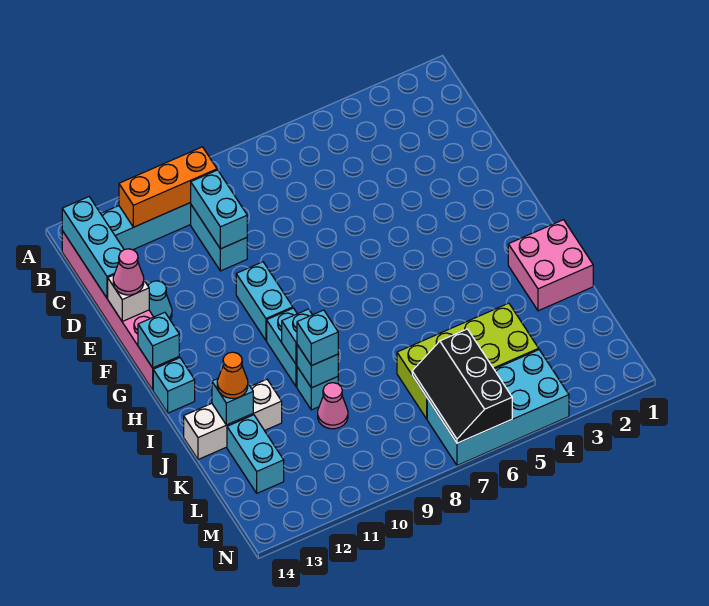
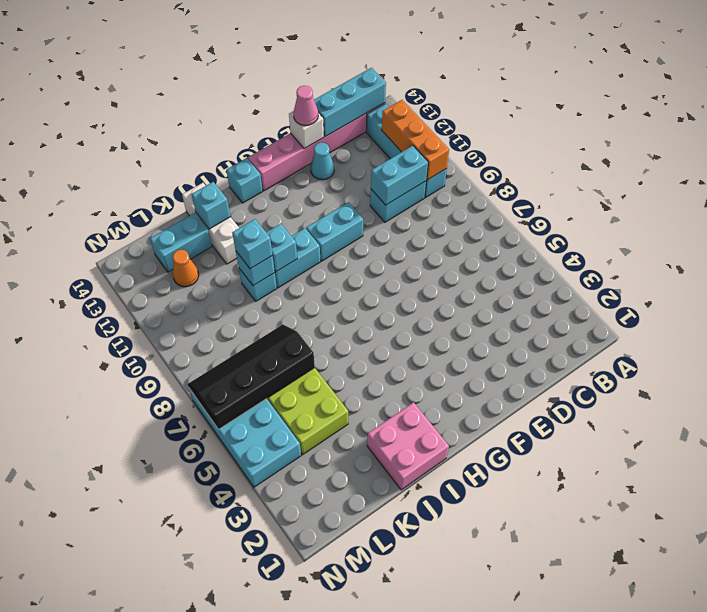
cyan 1x1 brick [138,312,179,368] -> none
orange 1x1 cone [217,352,248,398] -> orange 1x1 cone moved to [172,250,199,287]
pink 1x1 cone [318,383,348,429] -> none
black 2x3 slope [412,329,512,443] -> black 2x4 slope [188,324,315,430]

